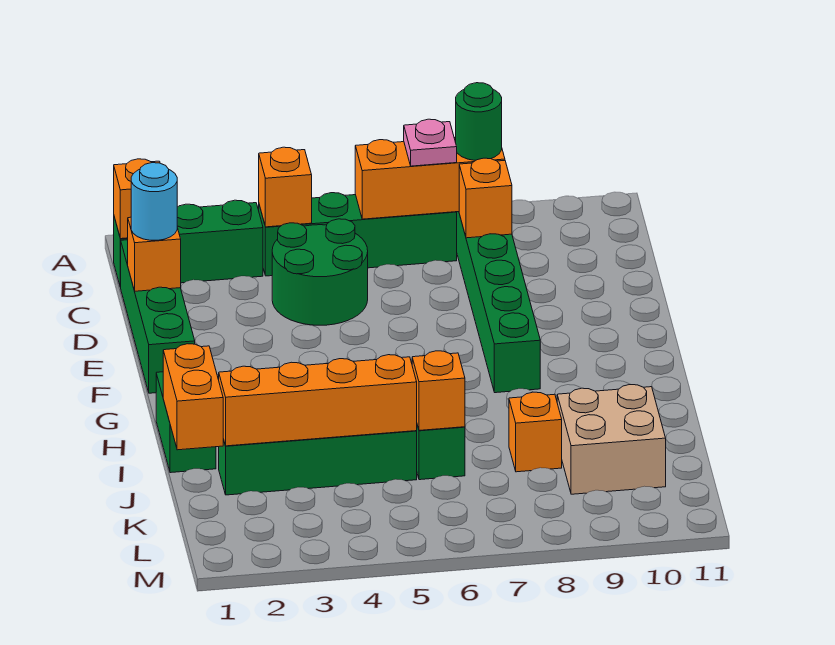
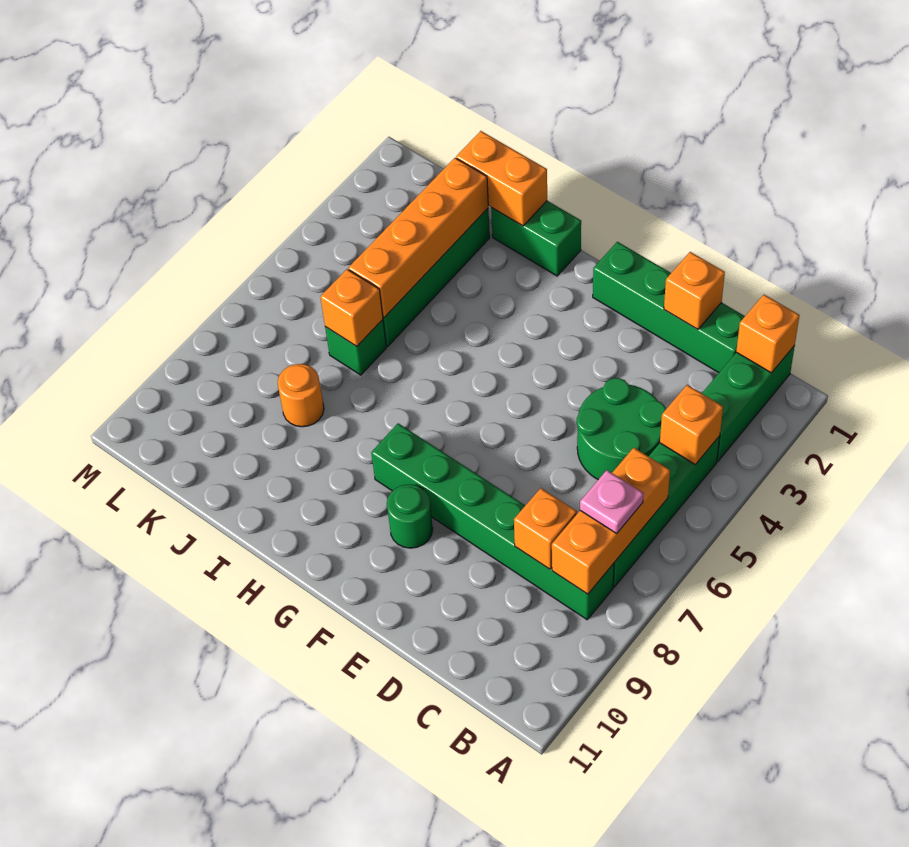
green 1x1 round brick [456,83,502,160] -> green 1x1 round brick moved to [387,484,433,548]
cyan 1x1 round brick [131,163,177,240] -> none
orange 1x1 brick [509,392,562,472] -> orange 1x1 round brick [278,364,324,427]
tan 2x2 brick [557,385,666,494] -> none

